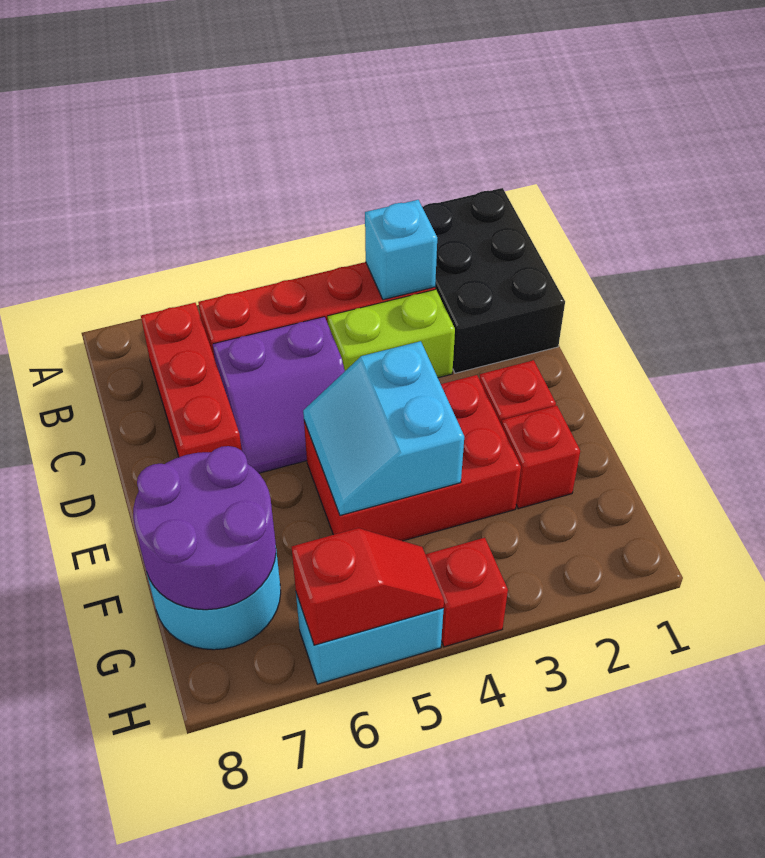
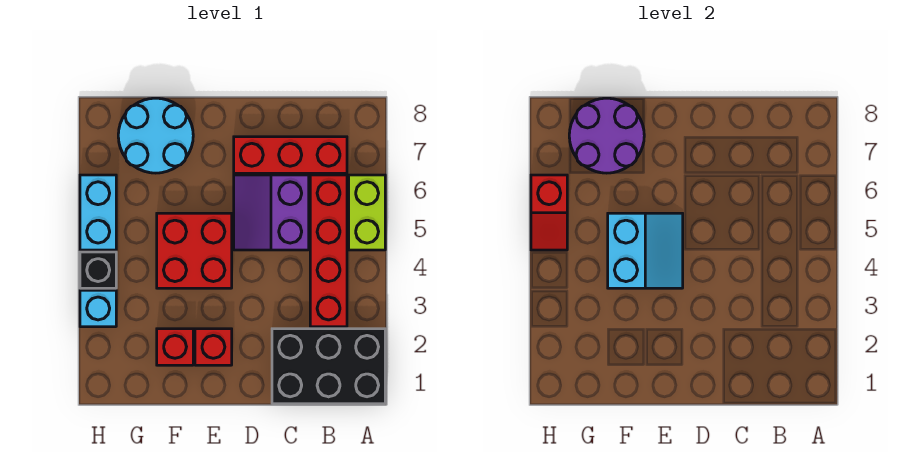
cyan 1x1 brick [365,200,437,300] -> cyan 1x1 brick moved to [80,290,116,327]
lime 1x2 brick [327,290,455,378] -> lime 1x2 brick moved to [349,175,385,250]
red 2x3 brick [304,375,521,541] -> red 2x2 brick [157,213,232,288]
cyan 2x2 slope [303,341,464,516] -> cyan 2x2 slope turned to [608,213,683,288]
red 1x1 brick [425,538,508,647] -> black 1x1 brick [80,252,116,288]

